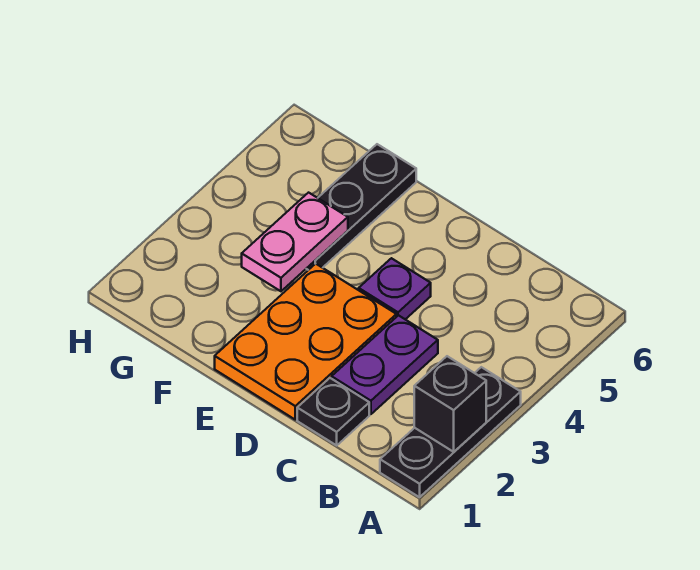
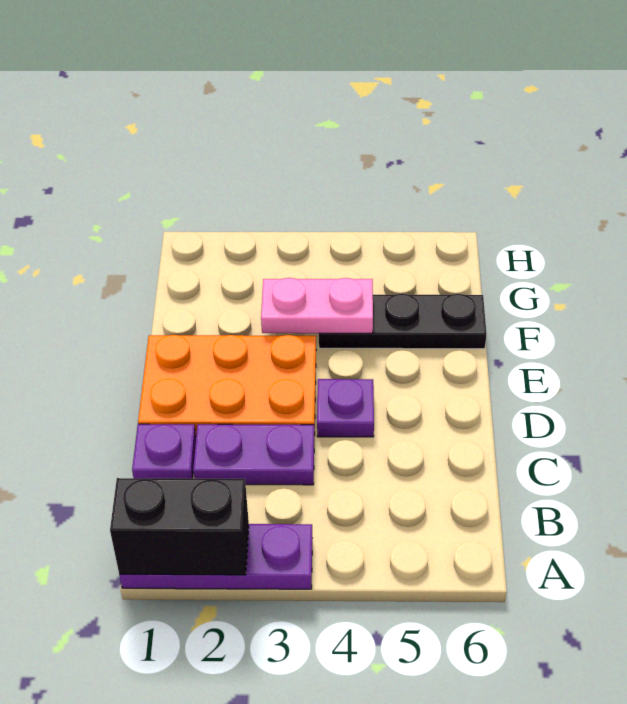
black 1x3 plate [380,367,521,497] -> purple 1x3 plate [119,524,312,589]
black 1x1 brick [414,356,486,452] -> black 1x2 brick [110,478,249,575]
black 1x1 plate [297,378,369,445] -> purple 1x1 plate [132,424,196,479]

